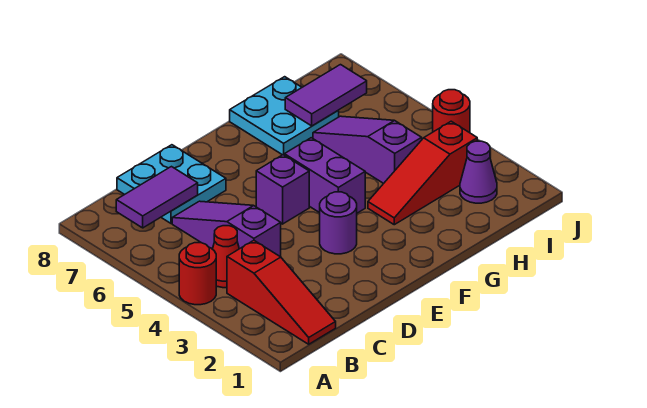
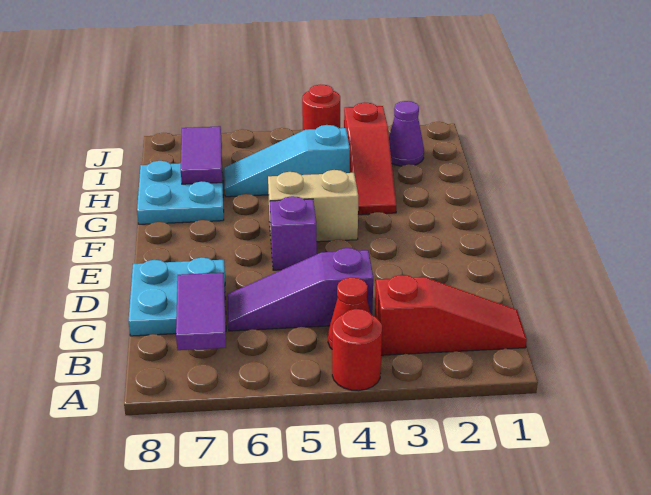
purple 1x1 round brick [320,192,357,254] -> none
purple 1x2 brick [284,138,365,213] -> tan 1x2 brick [268,170,358,242]
purple 1x3 slope [313,116,422,183] -> cyan 1x3 slope [224,125,350,197]

